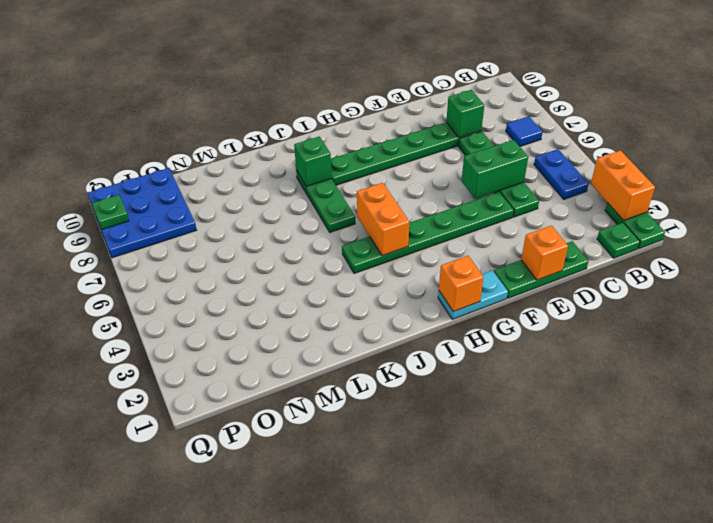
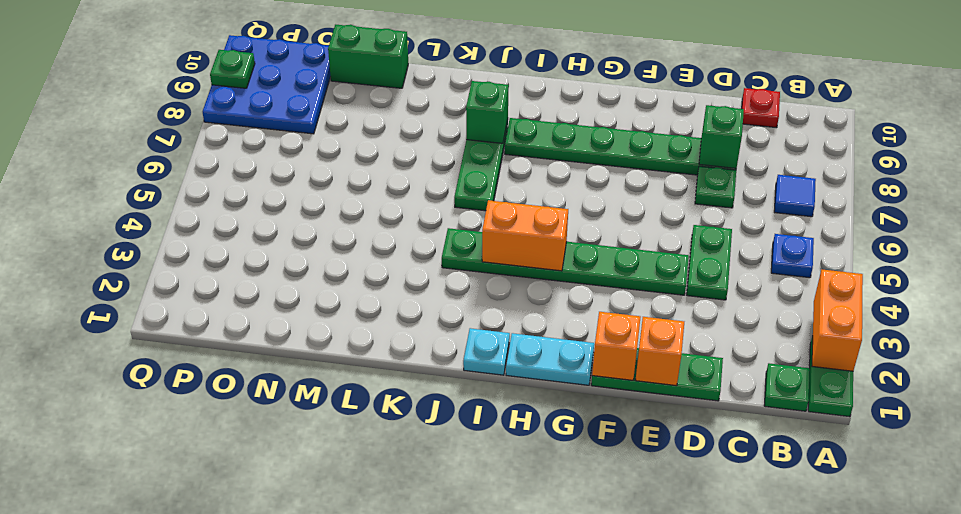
blue 1x2 plate [534,149,589,199] -> blue 1x1 plate [771,234,814,278]
none -> red 1x1 plate [742,88,780,128]
green 1x2 brick [462,140,528,199] -> green 1x2 brick moved to [328,25,408,88]
orange 1x1 brick [439,256,484,312] -> orange 1x1 brick moved to [592,312,641,380]
none -> cyan 1x1 plate [463,328,510,375]
orange 1x2 brick [357,183,409,256] -> orange 1x2 brick turned to [482,200,568,271]

